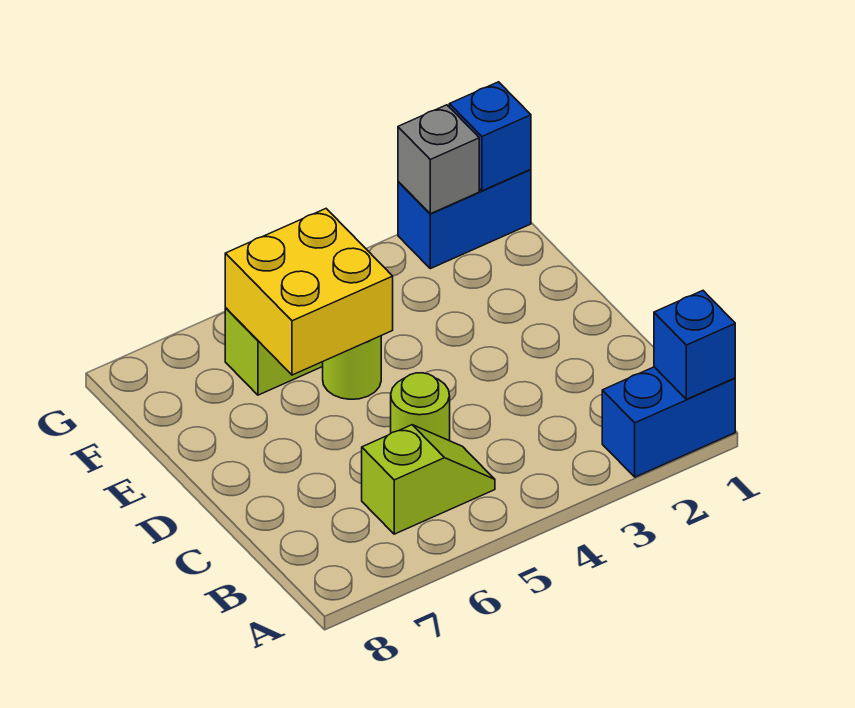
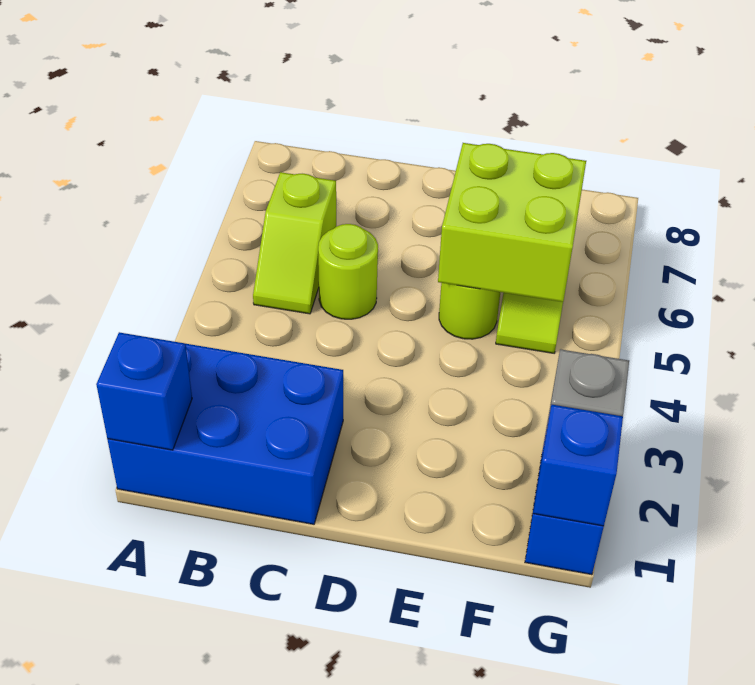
blue 1x2 brick [602,367,735,477] -> blue 2x3 brick [107,344,343,524]
yellow 2x2 brick [225,209,393,375] -> lime 2x2 brick [438,143,586,302]

